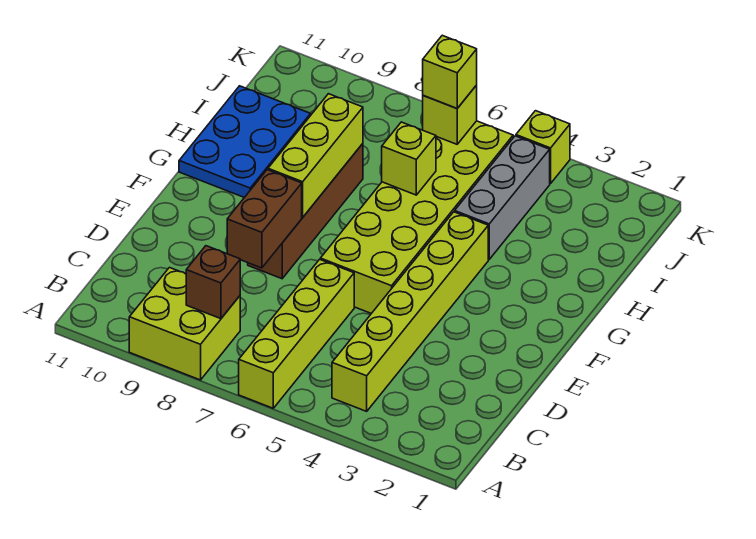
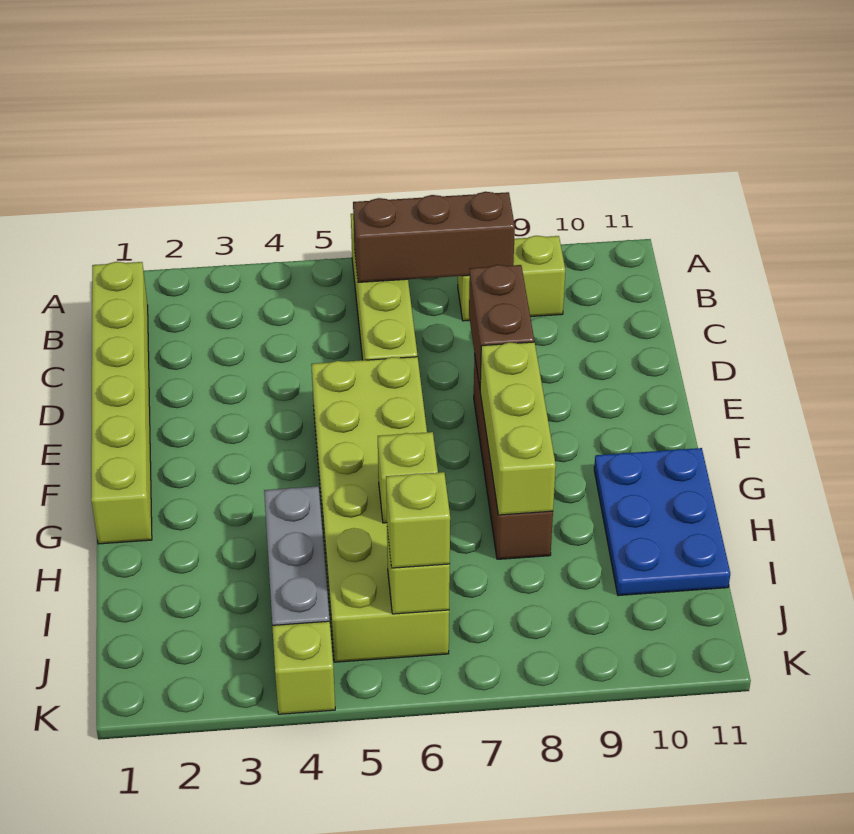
lime 2x2 brick [129,268,240,380] -> lime 1x2 brick [458,236,565,321]
lime 1x6 brick [332,212,488,411] -> lime 1x6 brick moved to [91,262,152,544]
brown 1x1 brick [186,246,240,319] -> brown 1x3 brick [353,192,515,282]

